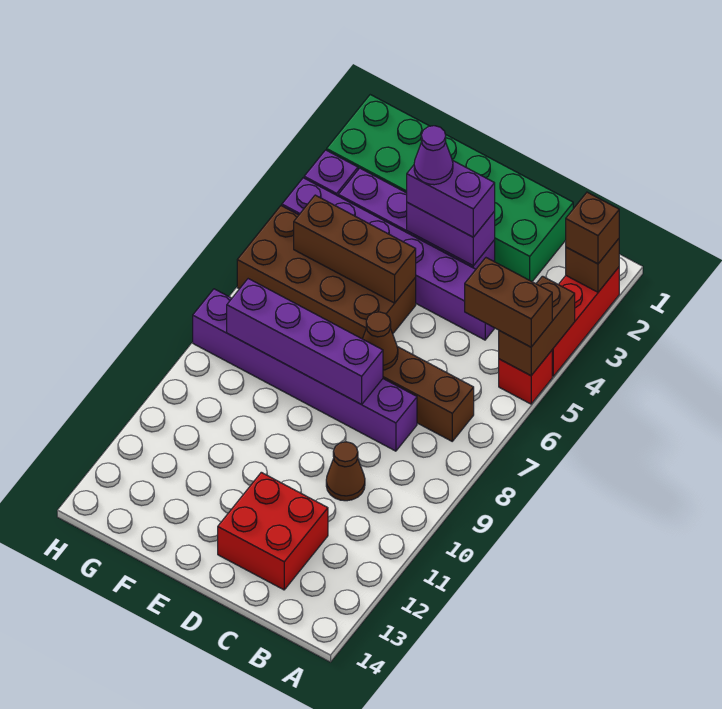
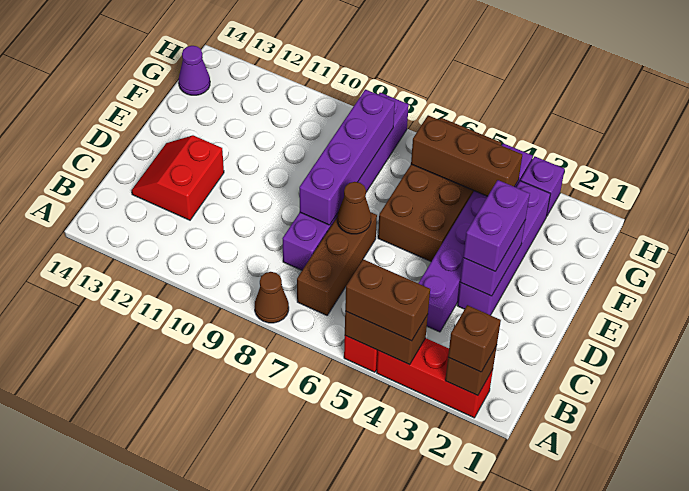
brown 1x2 brick [465,258,552,347] -> brown 1x2 brick turned to [345,259,430,341]
green 2x6 brick [327,95,573,282] -> none
brown 1x1 cone [326,442,365,501] -> brown 1x1 cone moved to [255,272,289,323]
red 2x2 brick [218,472,328,590] -> red 2x2 slope [132,135,224,220]
purple 1x1 cone [414,126,453,185] -> purple 1x1 cone moved to [179,46,210,95]
brown 1x3 brick [294,195,416,303] -> brown 1x3 brick turned to [411,115,522,196]

